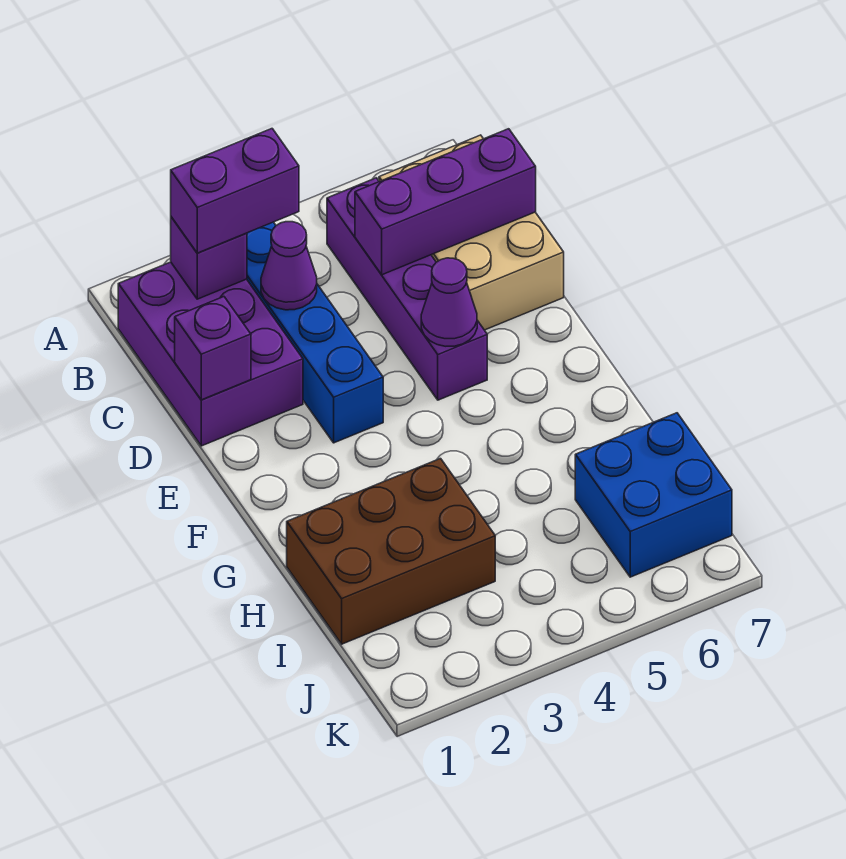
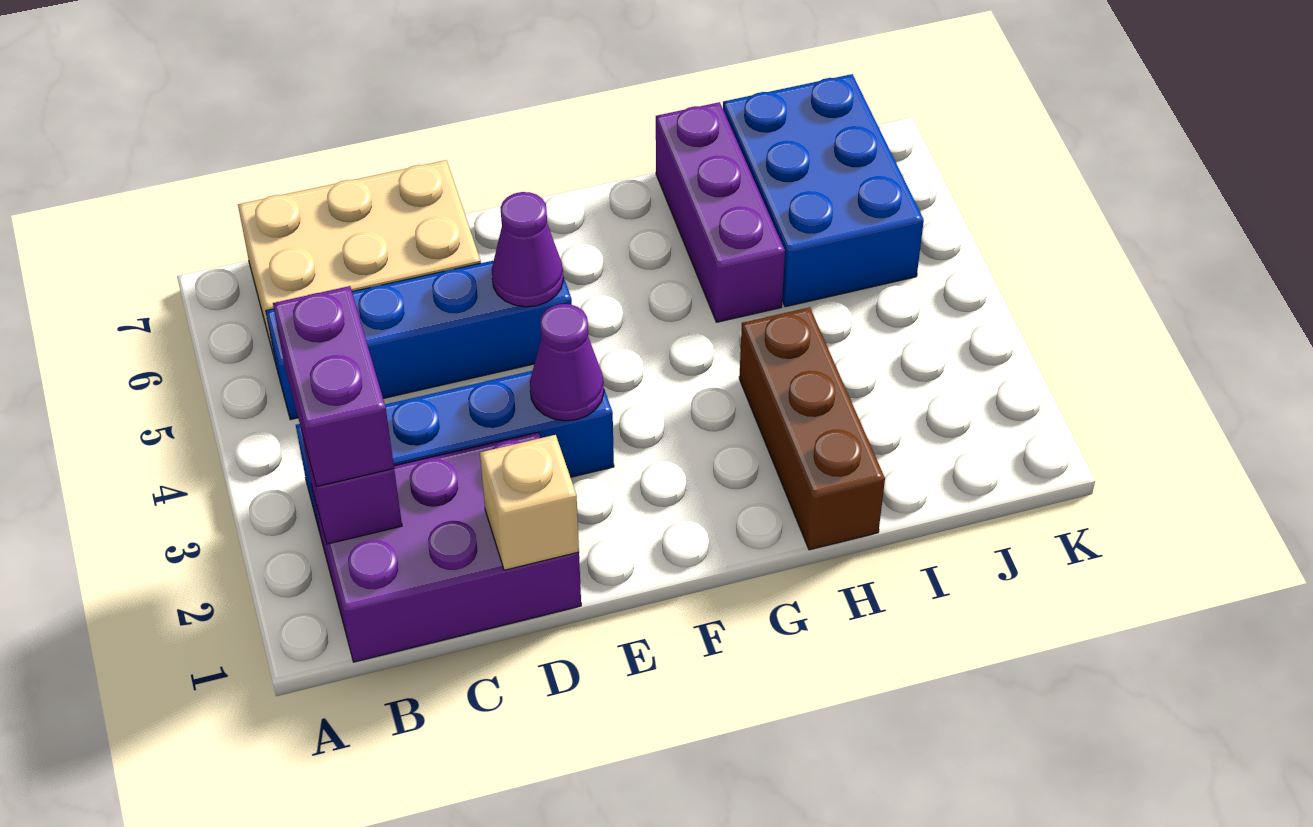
purple 1x4 brick [327,178,487,400] -> blue 1x4 brick [266,261,572,420]
purple 1x1 cone [261,222,317,310] -> purple 1x1 cone moved to [530,304,604,421]
purple 1x3 brick [355,129,536,275] -> purple 1x3 brick moved to [656,102,785,322]
purple 1x1 brick [175,297,251,400] -> tan 1x1 brick [480,435,579,570]
brown 2x3 brick [287,459,495,644] -> brown 1x3 brick [739,307,885,550]
blue 2x2 brick [575,413,732,577] -> blue 2x3 brick [723,74,924,307]

